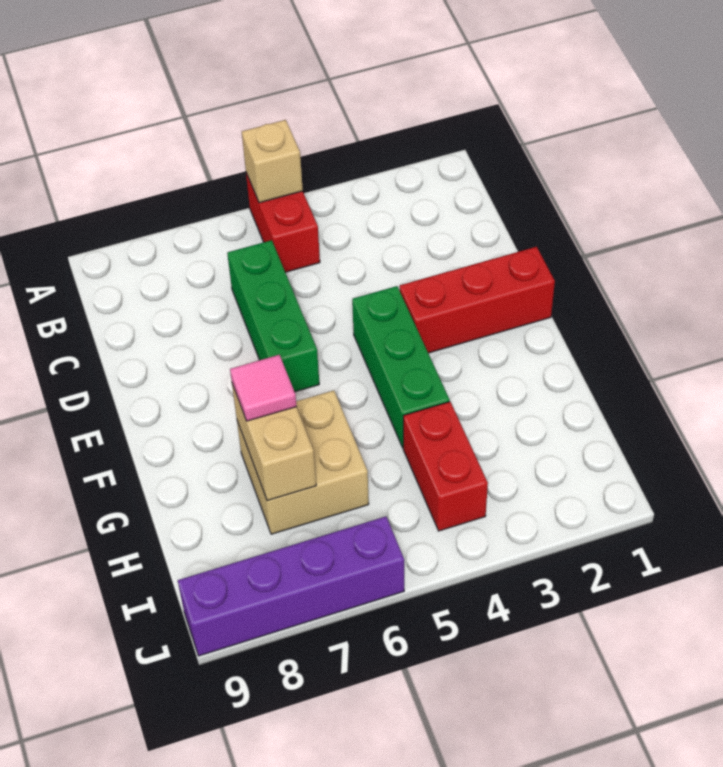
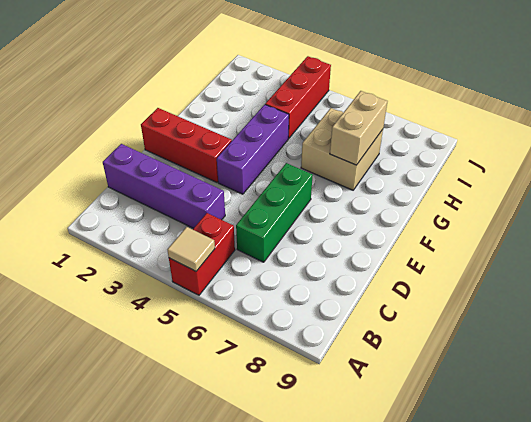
tan 1x1 brick [242,120,303,203] -> tan 1x1 tile [167,227,215,271]
green 1x3 brick [352,286,450,448] -> purple 1x3 brick [217,104,289,194]
pink 1x1 tile [230,355,297,421] -> none
red 1x2 brick [403,402,488,531] -> red 1x3 brick [265,56,331,139]
purple 1x4 brick [178,517,404,656] -> purple 1x4 brick moved to [103,144,225,228]

